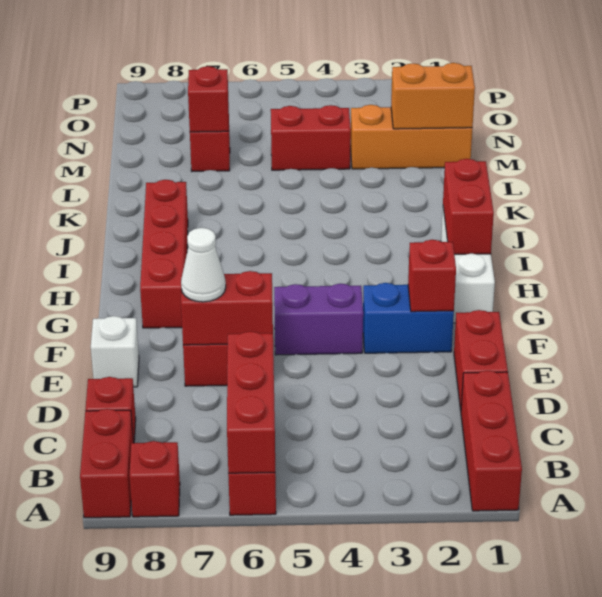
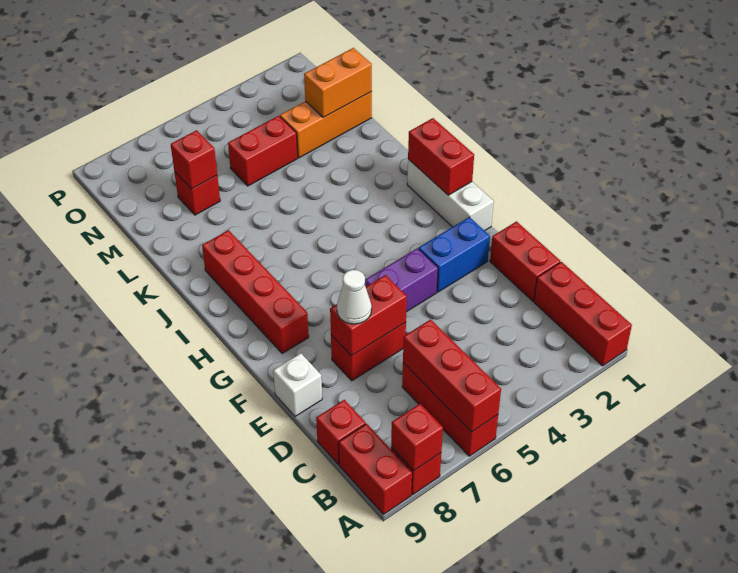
red 1x1 brick [408,240,456,312] -> red 1x1 brick moved to [391,404,443,471]

